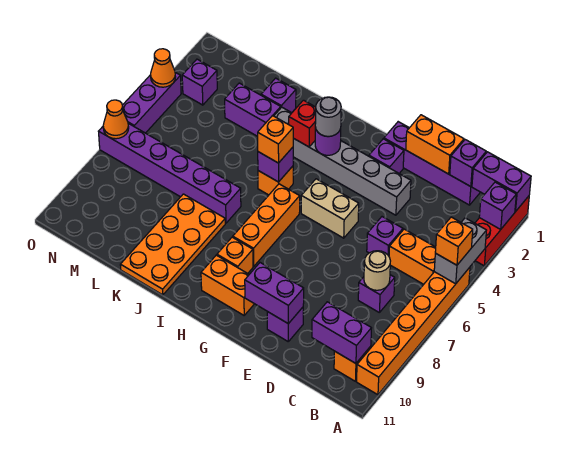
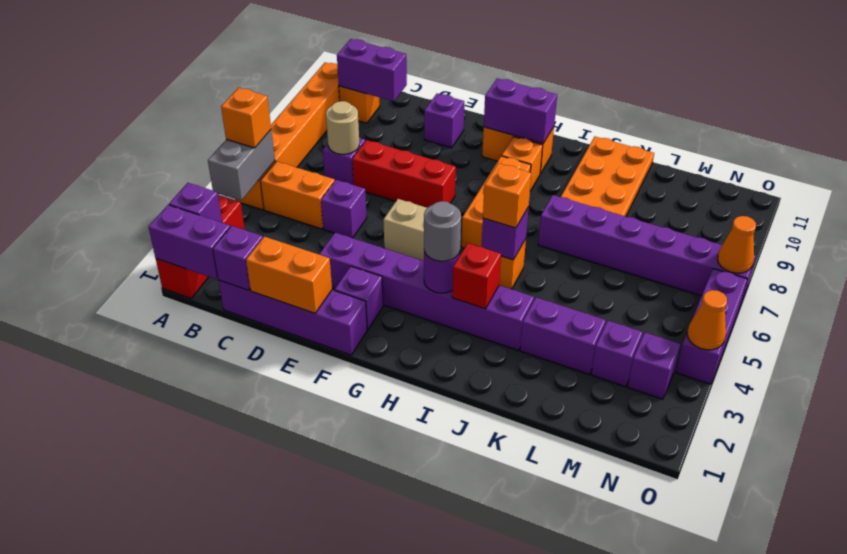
none -> red 1x3 brick [352,140,456,208]
grey 1x6 brick [274,107,411,215] -> purple 1x6 brick [319,233,534,350]
purple 1x2 brick [245,263,304,324] -> purple 1x2 brick moved to [484,78,557,144]
purple 1x1 brick [261,78,296,113] -> purple 1x1 brick moved to [591,321,643,387]

